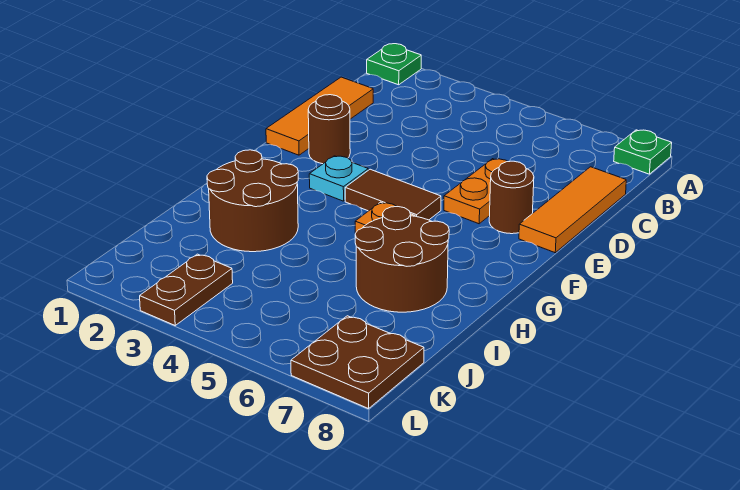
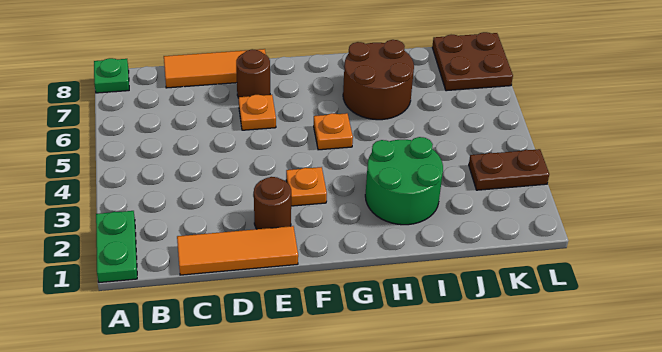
green 1x1 plate [367,44,421,85] -> green 1x2 plate [96,211,137,283]
orange 1x2 plate [444,159,508,224] -> orange 1x1 plate [239,95,276,130]
cyan 1x1 plate [309,156,368,201] -> orange 1x1 plate [286,167,327,206]
brown 1x2 tile [345,169,441,220] -> none
brown 2x2 round brick [207,150,298,252] -> green 2x2 round brick [365,137,443,225]

